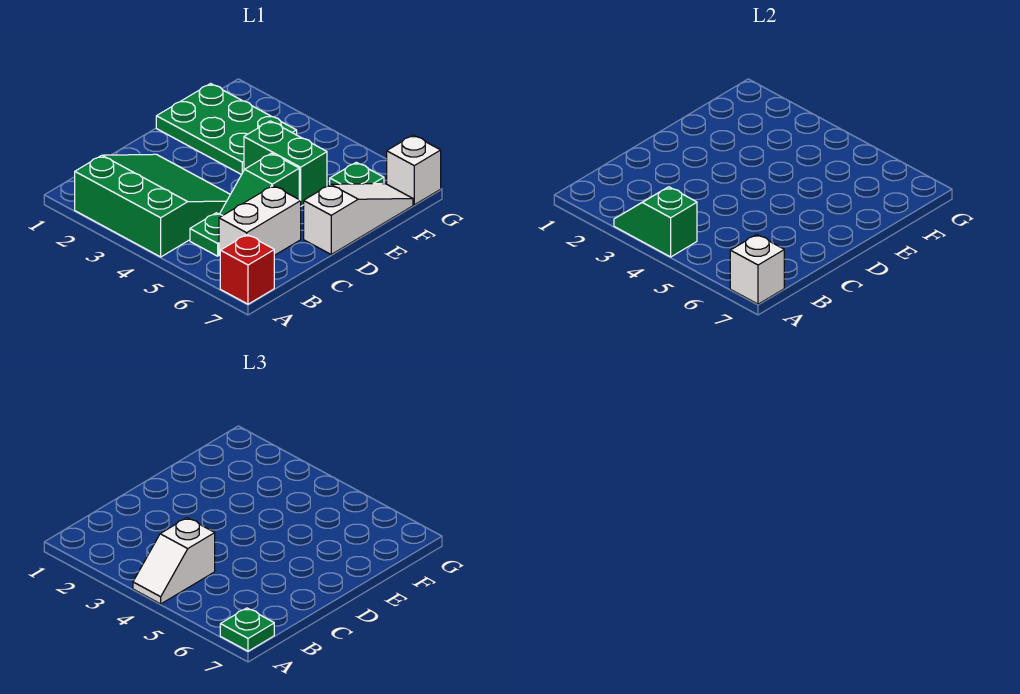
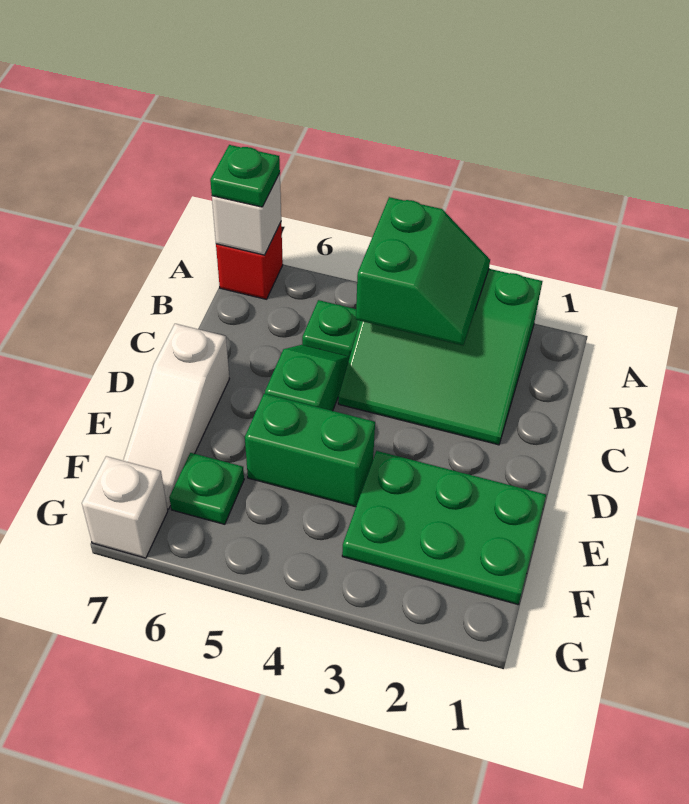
green 1x2 slope [614,187,697,257] -> green 2x2 slope [356,197,490,345]
white 1x2 slope [133,518,215,604] -> none
white 1x2 brick [219,186,301,257] -> none

